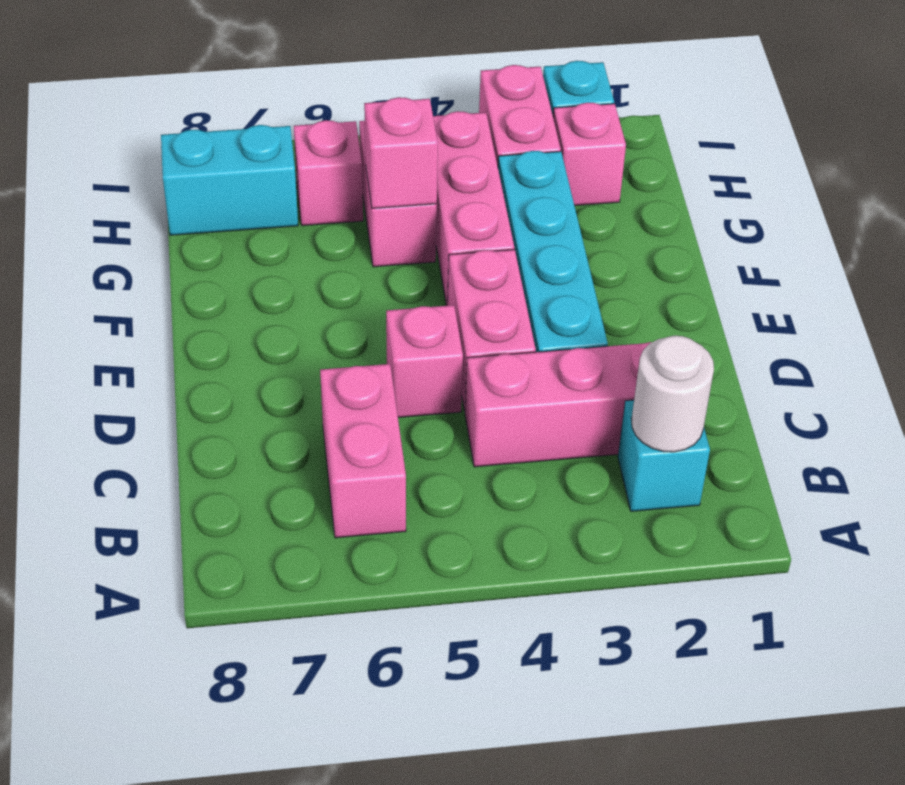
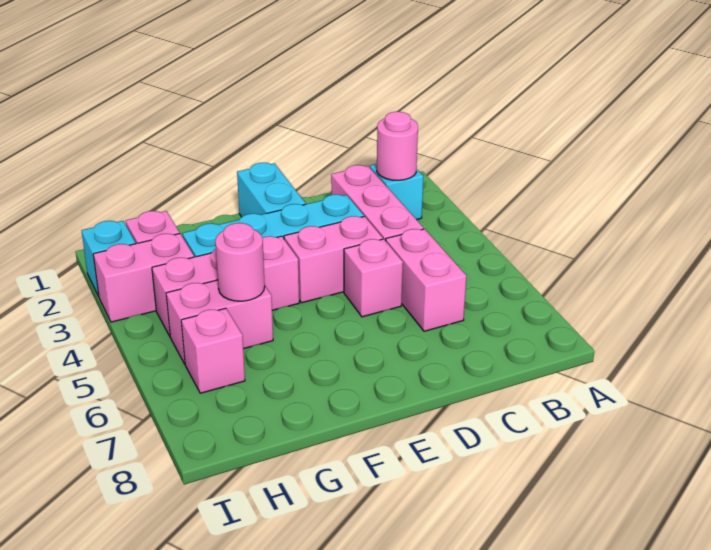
white 1x1 round brick [632,336,714,452] -> pink 1x1 round brick [377,112,418,180]
pink 1x2 brick [320,364,406,538] -> pink 1x2 brick turned to [386,229,467,331]
pink 1x1 brick [364,97,438,208] -> pink 1x1 round brick [215,223,265,301]
cyan 1x2 brick [161,125,298,235] -> cyan 1x2 brick moved to [237,163,306,217]

